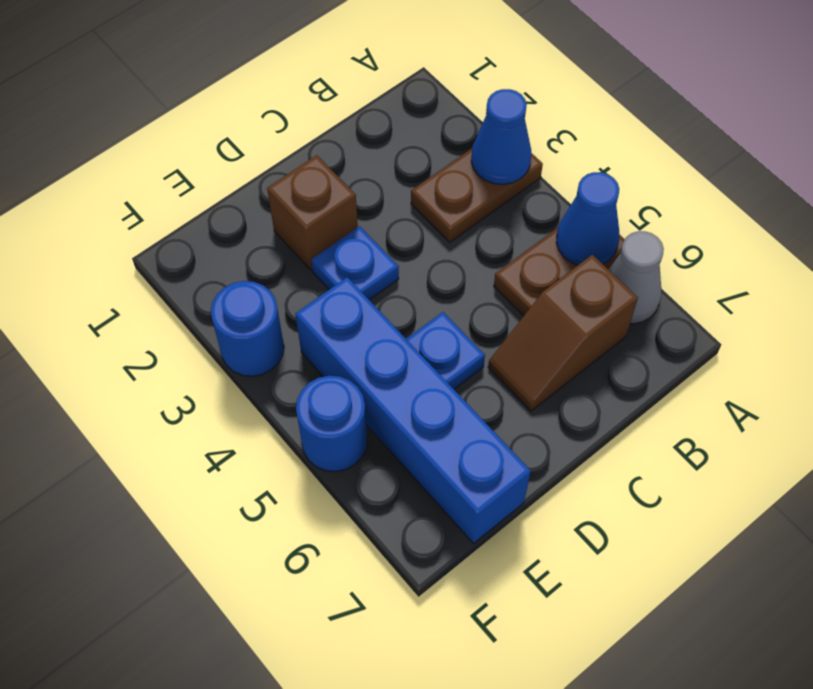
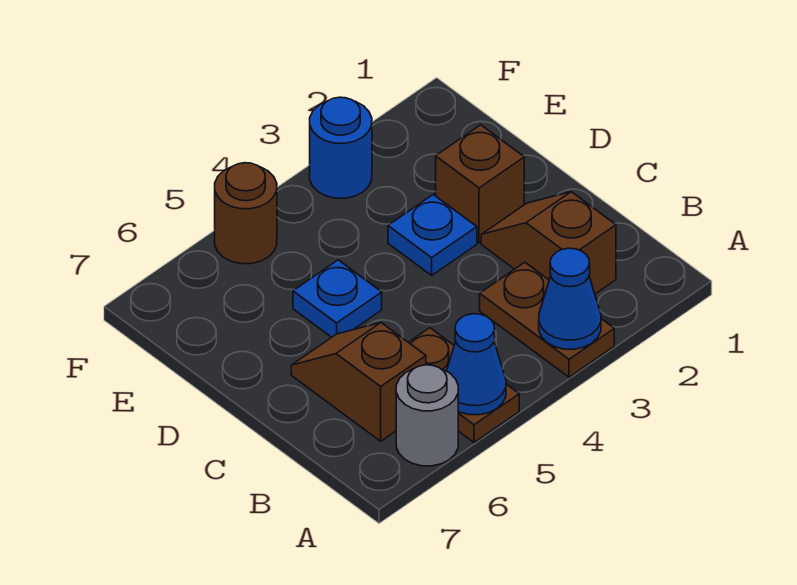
grey 1x1 cone [608,231,664,324] -> grey 1x1 round brick [396,365,458,466]
none -> brown 1x2 slope [481,192,616,294]
blue 1x4 brick [295,277,531,543] -> none
blue 1x1 round brick [296,376,367,472] -> brown 1x1 round brick [215,163,277,264]

